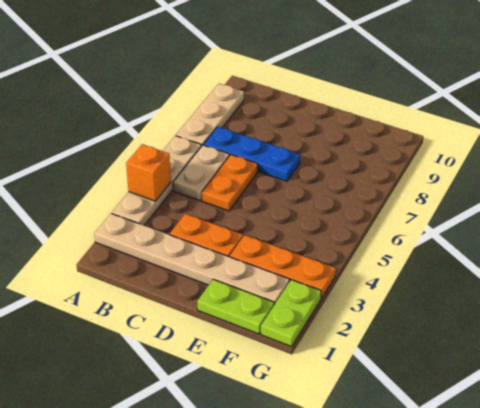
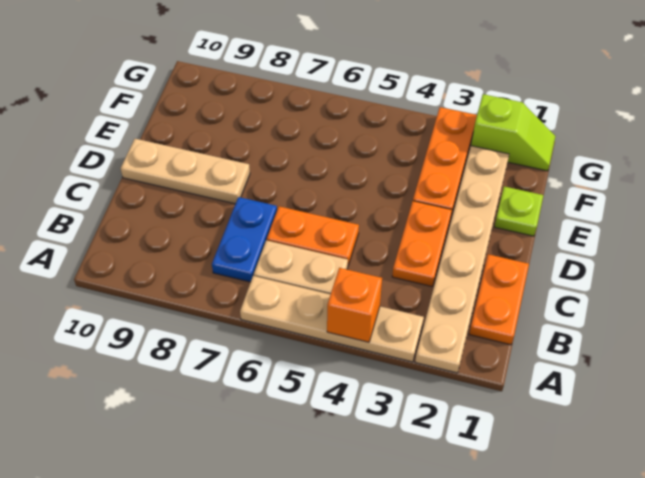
tan 1x3 plate [176,84,244,146] -> tan 1x3 plate moved to [121,139,250,204]
none -> orange 1x2 plate [469,254,529,345]
blue 1x3 plate [203,127,300,181] -> blue 1x2 plate [212,197,277,282]
lime 1x2 plate [197,279,274,334] -> lime 1x1 plate [494,186,543,236]
lime 1x2 plate [261,280,321,347] -> lime 1x2 slope [471,94,555,171]

